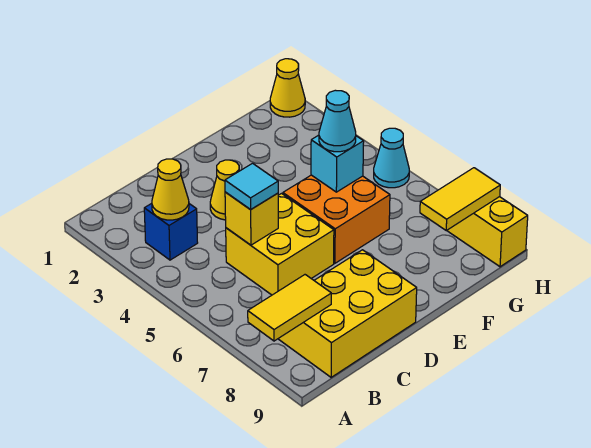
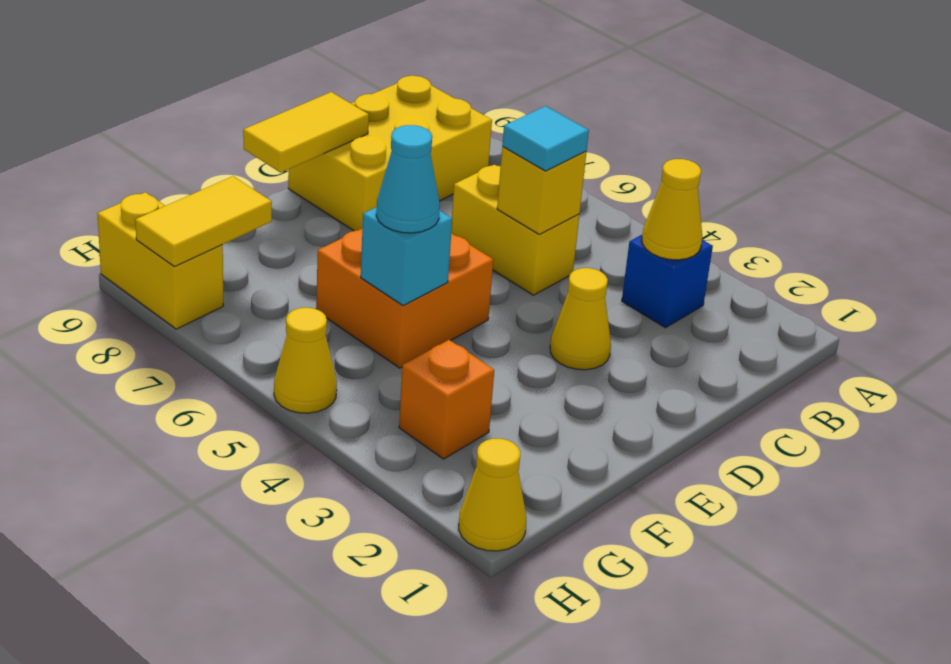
yellow 1x2 tile [248,275,331,341] -> yellow 1x2 tile moved to [243,92,369,173]
yellow 2x2 brick [226,194,334,295] -> yellow 1x2 brick [451,165,579,295]
none -> orange 1x1 brick [399,340,494,459]
cyan 1x1 cone [374,128,409,188] -> yellow 1x1 cone [274,308,337,413]

